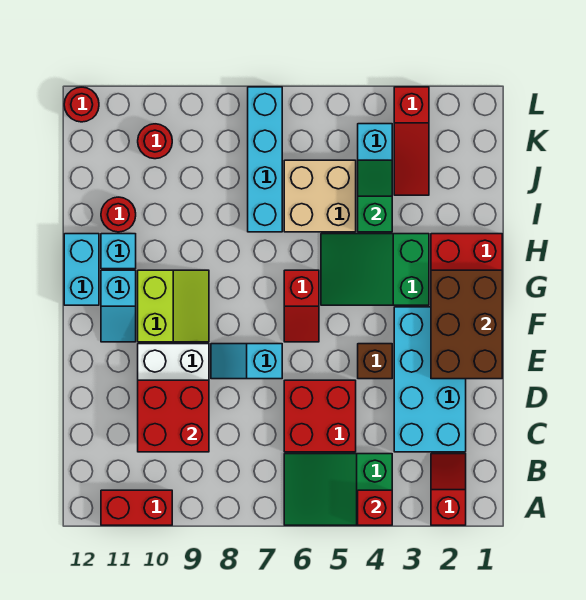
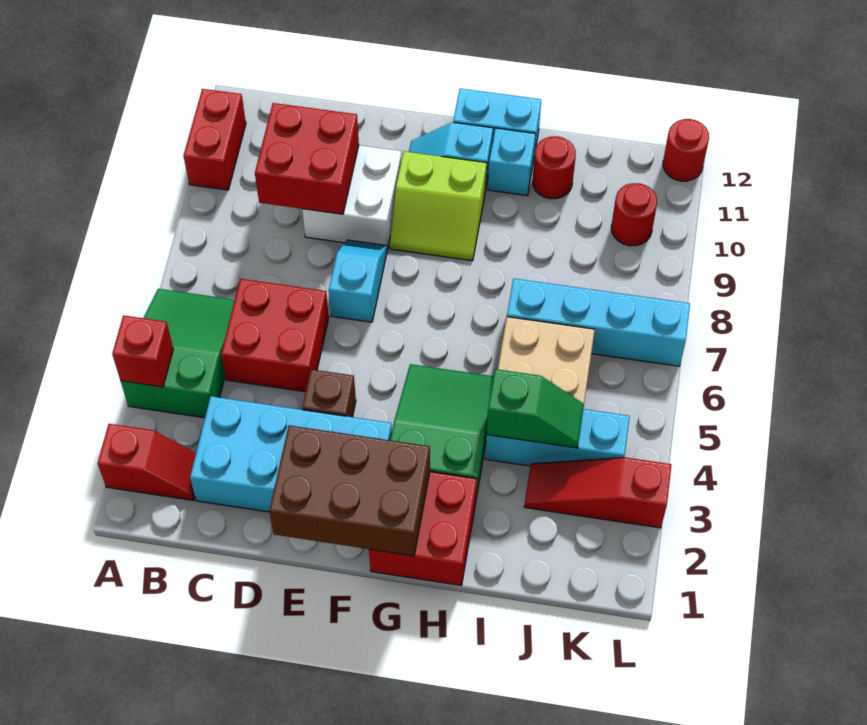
red 1x2 slope [284,270,319,342] -> none

